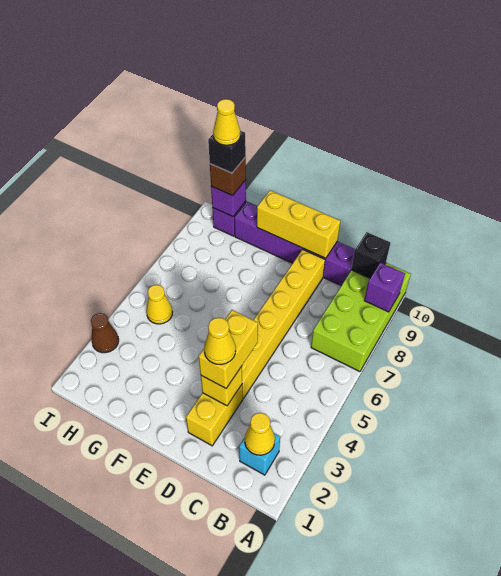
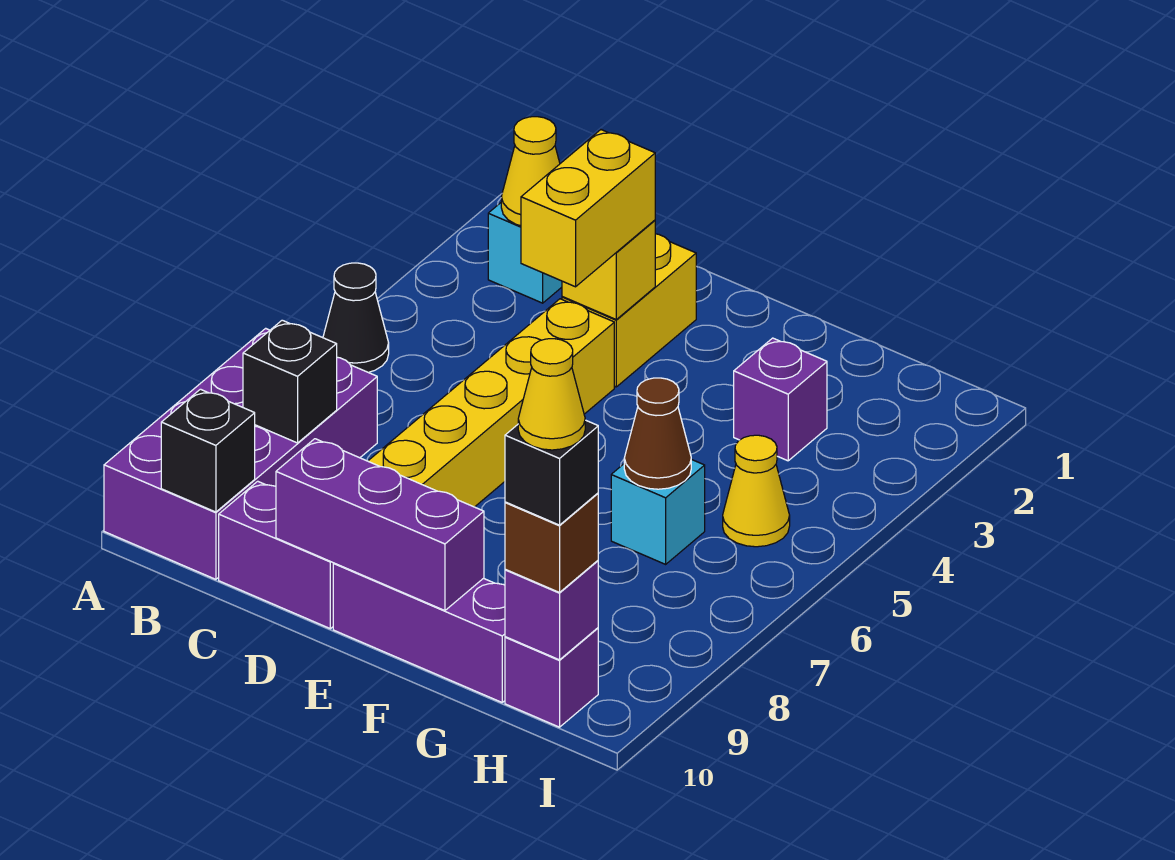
none -> black 1x1 cone [323,263,389,372]
lime 2x4 brick [311,263,411,372] -> purple 2x4 brick [104,328,377,579]
purple 1x1 brick [364,262,405,312] -> purple 1x1 brick moved to [734,338,827,461]
none -> black 1x1 brick [243,320,337,443]
yellow 1x1 cone [204,318,236,364] -> none
yellow 1x3 brick [257,190,340,258] -> purple 1x3 brick [276,439,484,611]
none -> cyan 1x1 brick [611,459,705,564]
brown 1x1 cone [91,313,119,353] -> brown 1x1 cone moved to [624,378,691,489]

